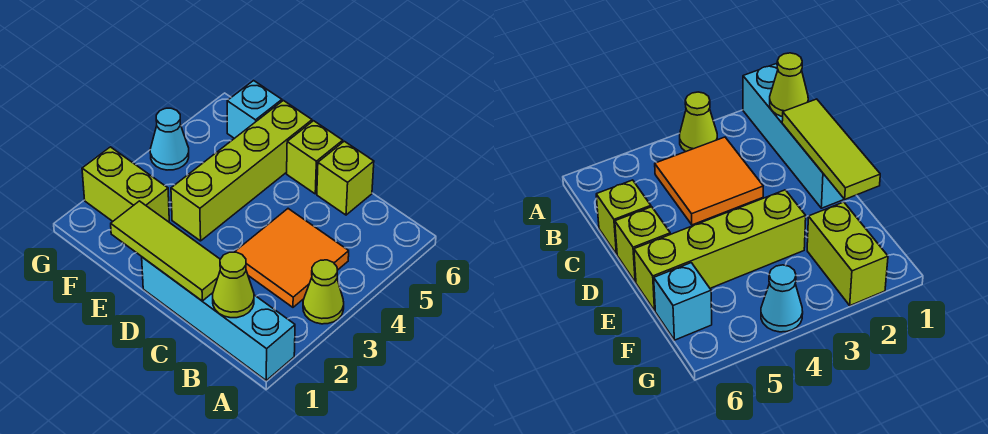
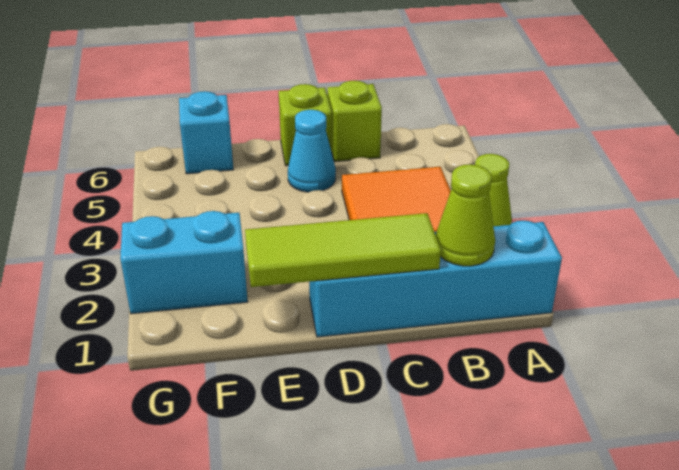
lime 1x4 brick [171,101,312,241] -> none
lime 1x2 brick [82,147,169,221] -> cyan 1x2 brick [120,211,248,314]
cyan 1x1 cone [150,108,189,170] -> cyan 1x1 cone moved to [288,110,336,192]

